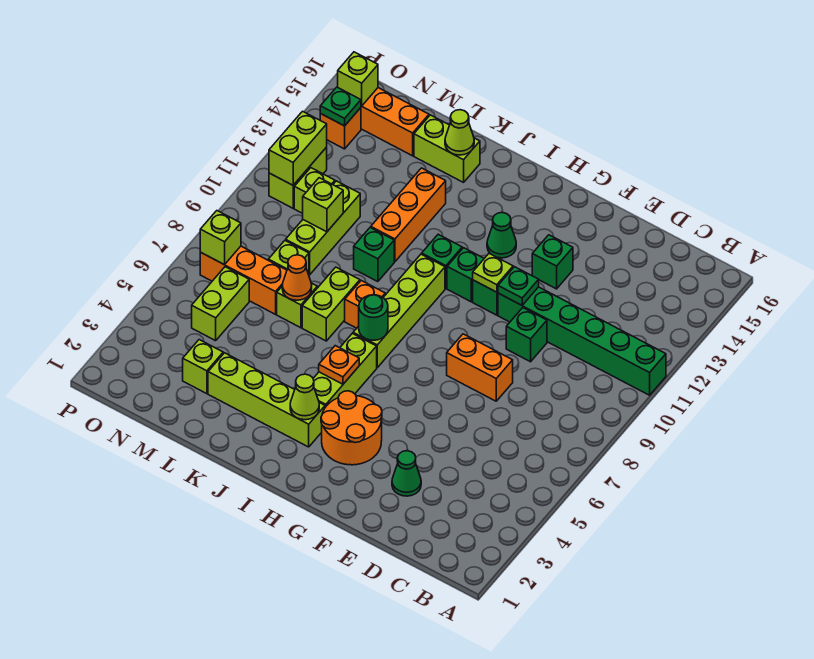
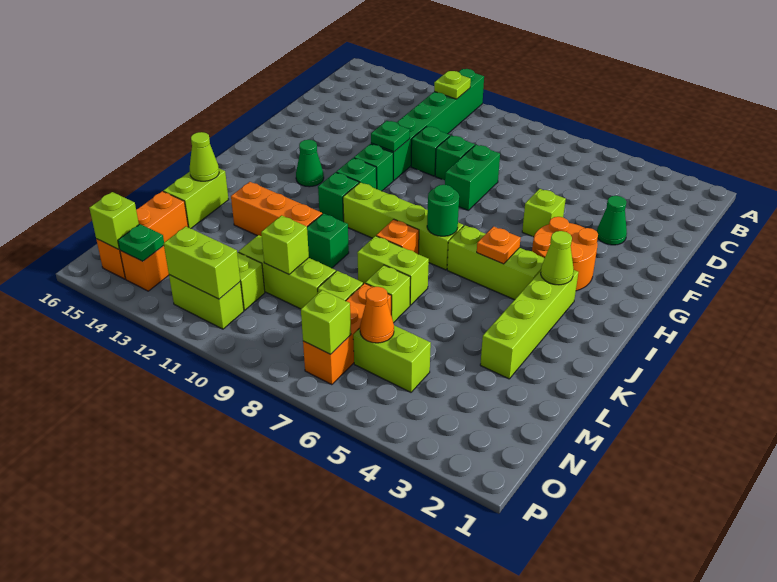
orange 1x2 brick [447,334,513,401] -> green 1x2 brick [445,145,500,210]
green 1x1 brick [532,235,573,289] -> green 1x1 brick moved to [435,135,475,180]
lime 1x1 plate [473,254,513,292] -> lime 1x1 plate moved to [434,71,471,99]
orange 1x1 cone [282,255,312,300] -> orange 1x1 cone moved to [360,287,394,343]
lime 1x1 brick [183,340,223,394] -> lime 1x1 brick moved to [522,189,566,237]

